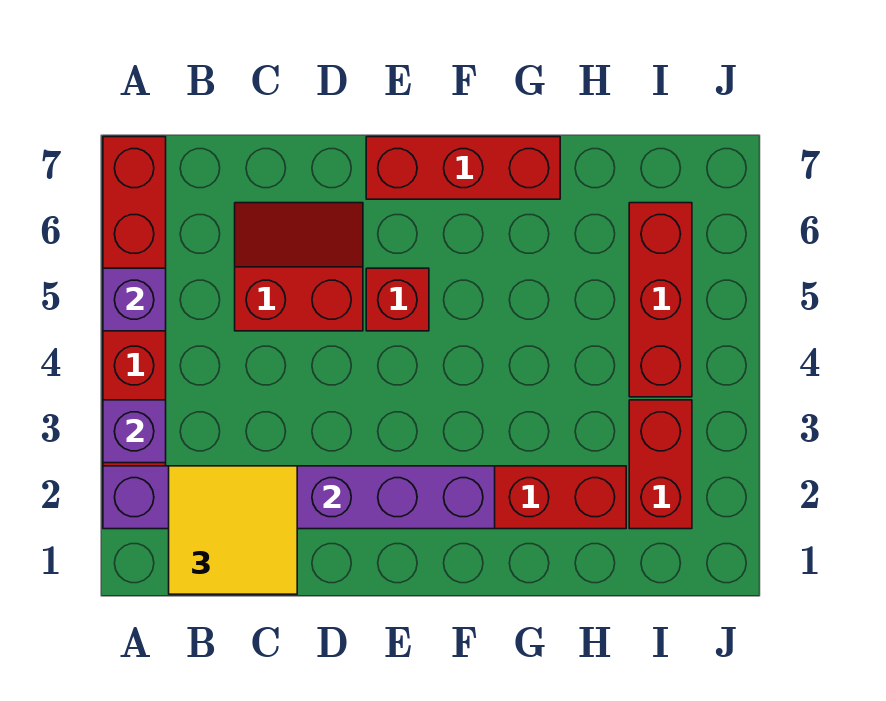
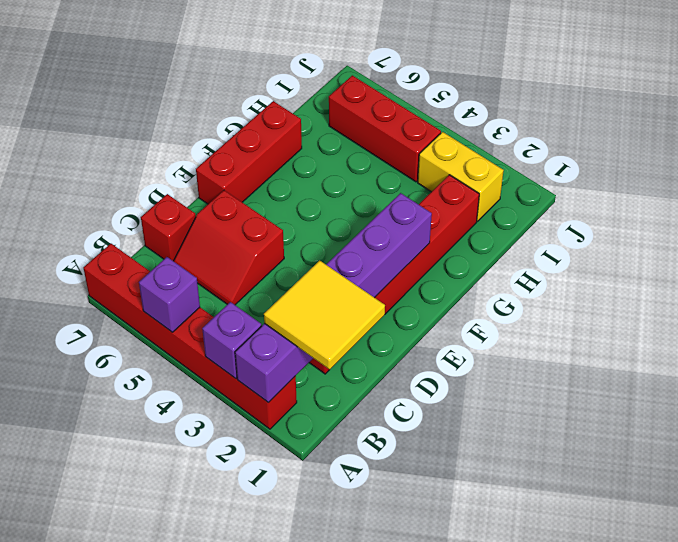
red 2x2 slope [235,203,363,331] -> red 2x2 slope turned to [174,190,284,305]
red 1x1 brick [366,268,429,331] -> red 1x1 brick moved to [141,194,196,261]
red 1x2 brick [629,400,692,529] -> yellow 1x2 brick [418,132,504,221]

